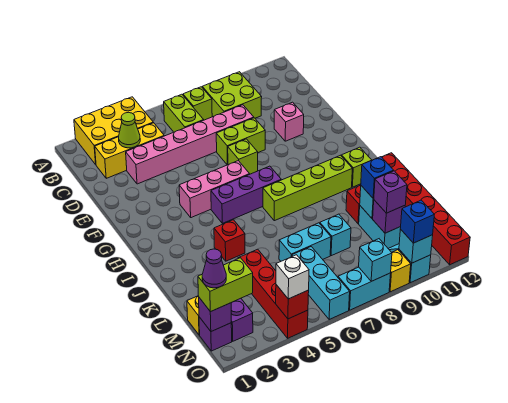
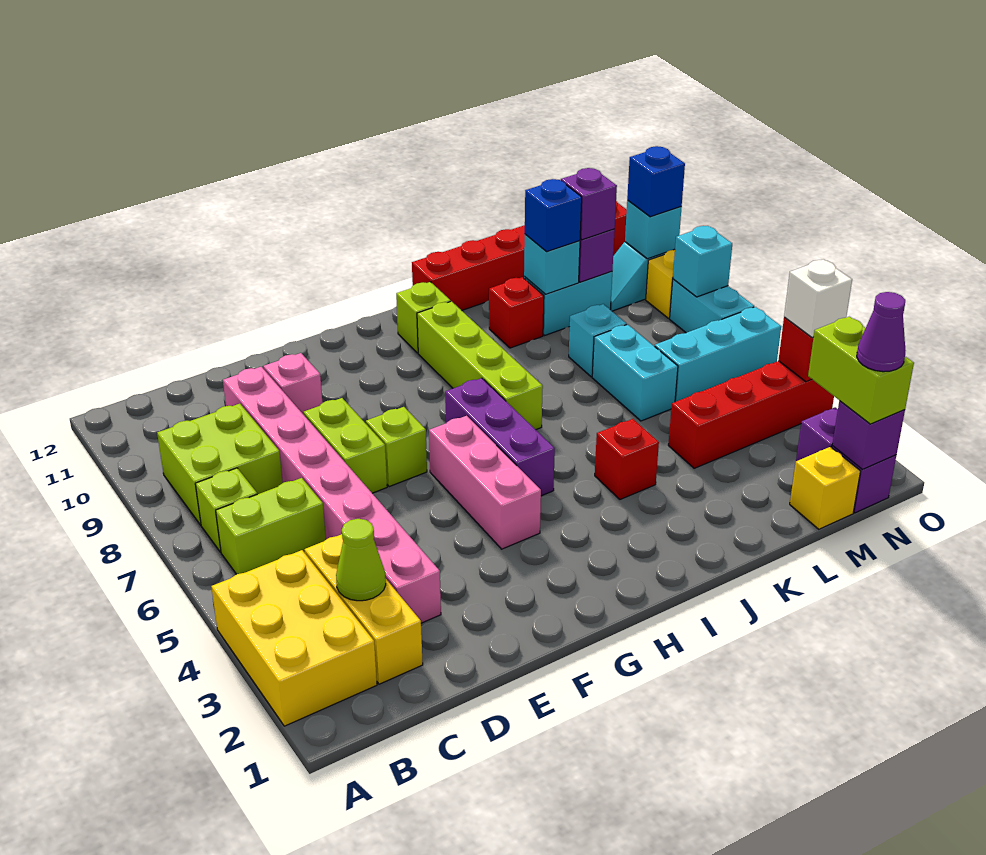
pink 1x6 brick [126,105,254,184] -> pink 1x8 brick [223,367,441,623]

